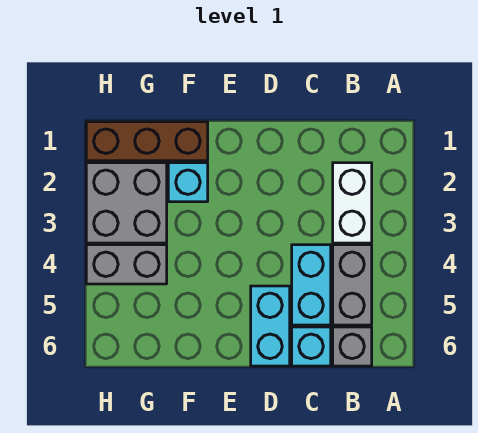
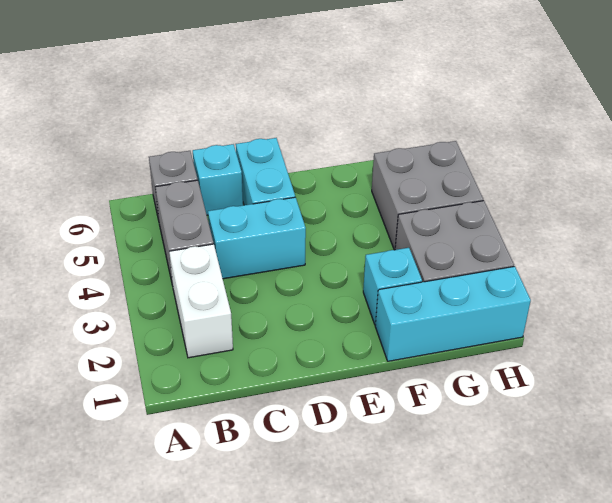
cyan 1x2 brick [292,245,331,325] -> cyan 1x2 brick turned to [208,197,306,279]
brown 1x3 brick [86,122,208,161] -> cyan 1x3 brick [375,266,531,361]
grey 1x2 brick [86,245,167,284] -> grey 2x2 brick [372,141,483,250]

